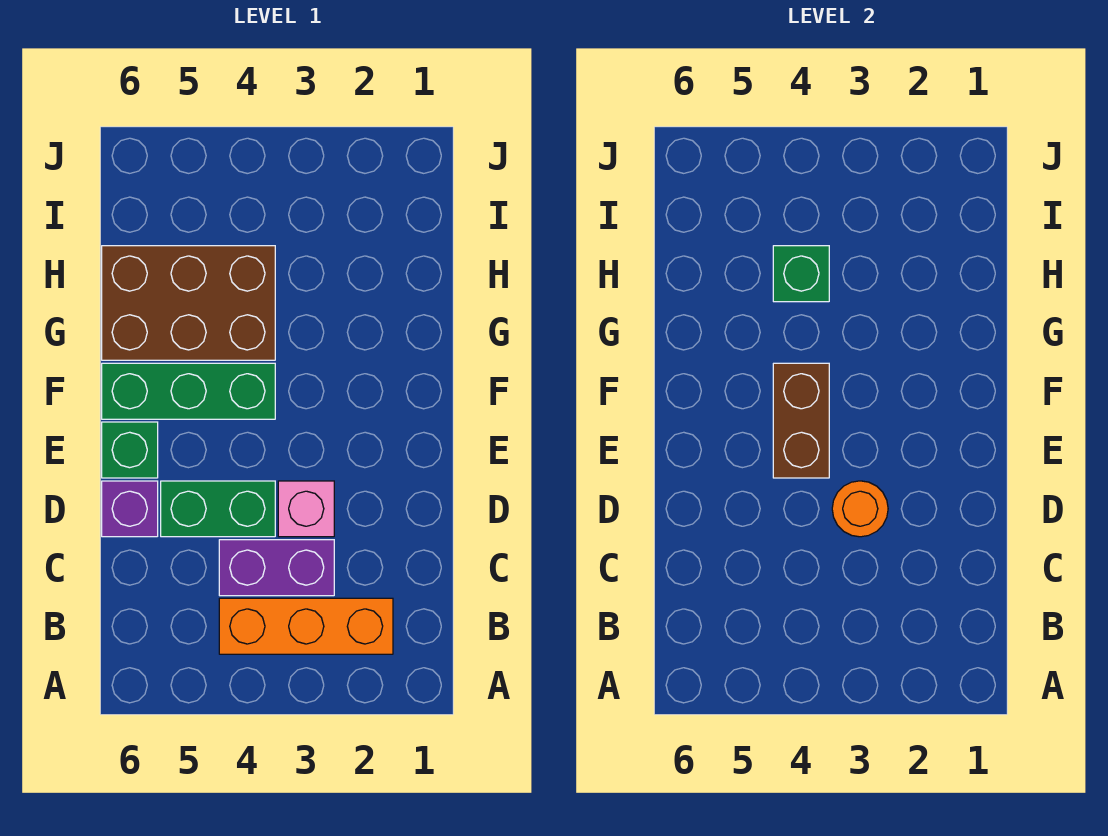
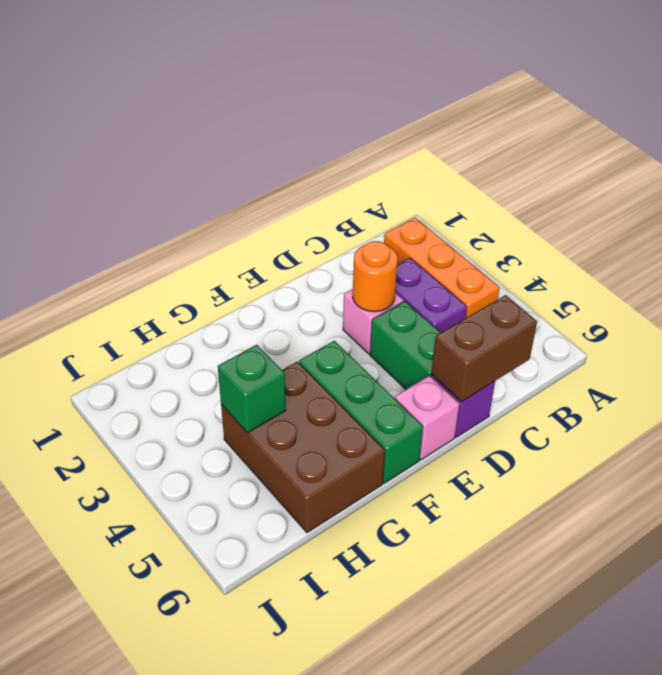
brown 1x2 brick [773,363,829,478] -> brown 1x2 brick moved to [431,295,537,402]
green 1x1 brick [102,422,158,478] -> pink 1x1 brick [395,376,460,460]

